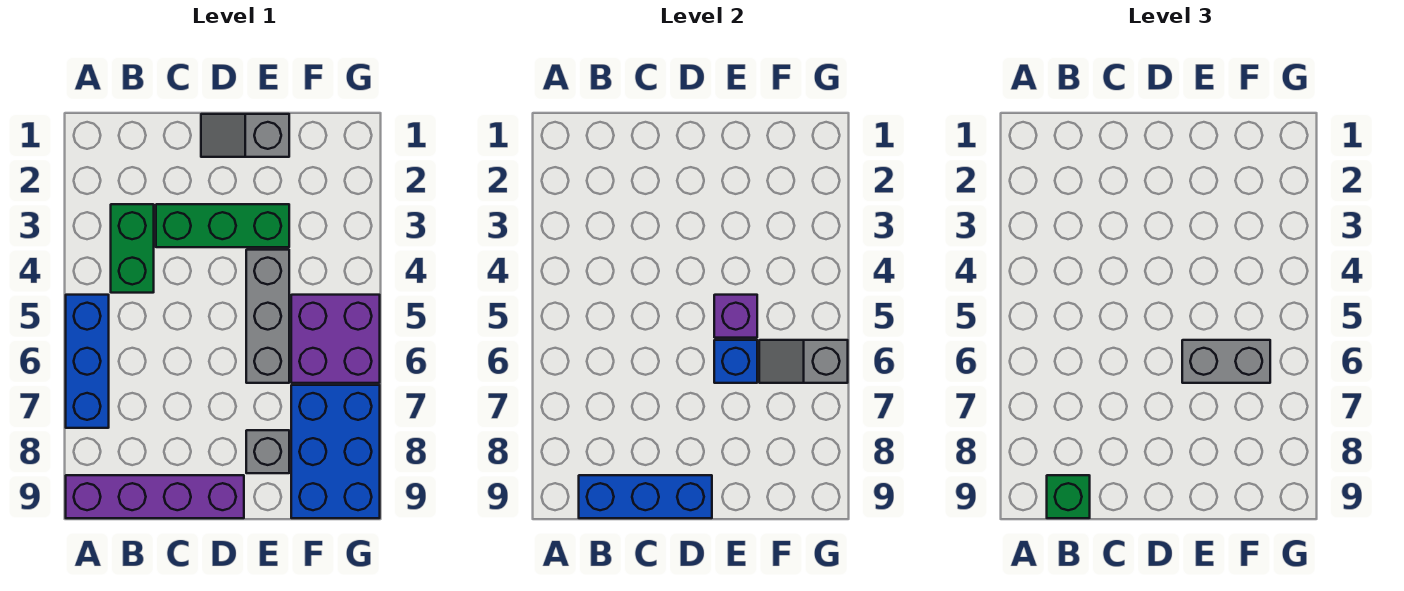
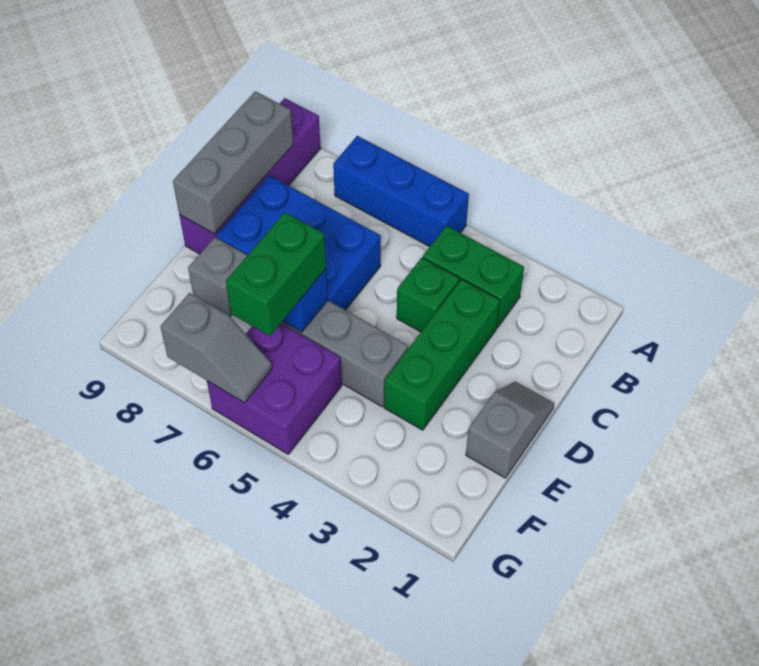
blue 1x3 brick [579,475,712,518] -> grey 1x3 brick [173,91,293,234]
green 1x1 brick [1047,475,1090,518] -> green 1x1 brick moved to [397,258,459,332]
purple 1x1 brick [714,295,757,338] -> none
grey 1x2 brick [1182,340,1270,383] -> green 1x2 brick [226,212,326,336]
grey 1x2 slope [759,340,848,383] -> grey 1x2 slope turned to [160,293,272,403]
blue 2x3 brick [291,385,380,518] -> blue 2x3 brick moved to [216,175,381,310]

